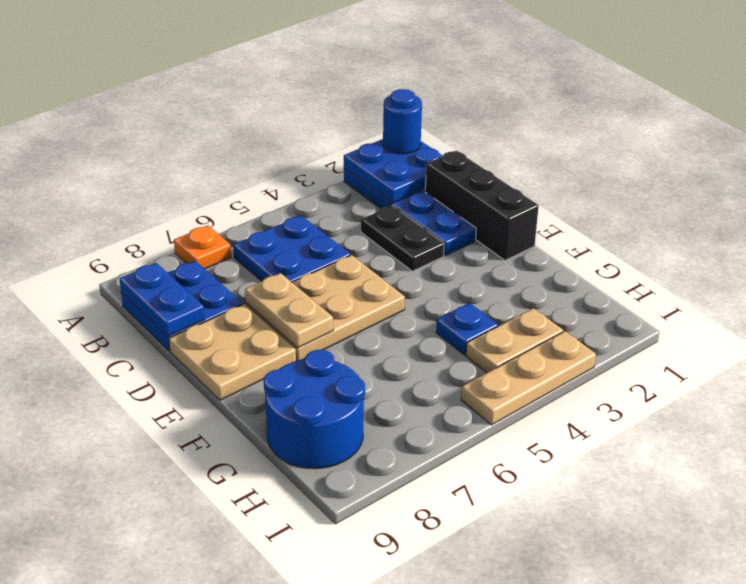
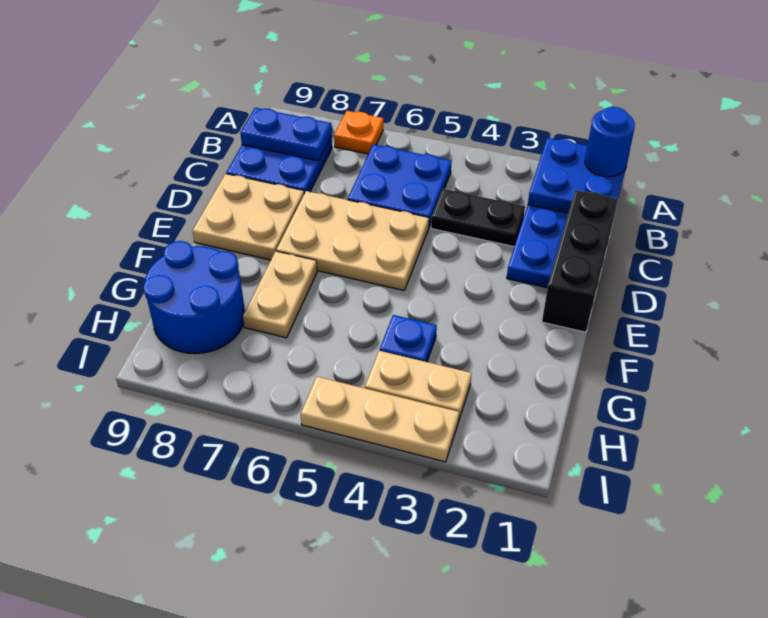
blue 1x2 plate [120,263,205,337] -> blue 1x2 plate turned to [240,108,332,161]
black 1x2 plate [361,206,444,271] -> black 1x2 plate turned to [431,189,525,247]
tan 1x2 plate [245,273,333,348] -> tan 1x2 plate moved to [243,251,317,338]

